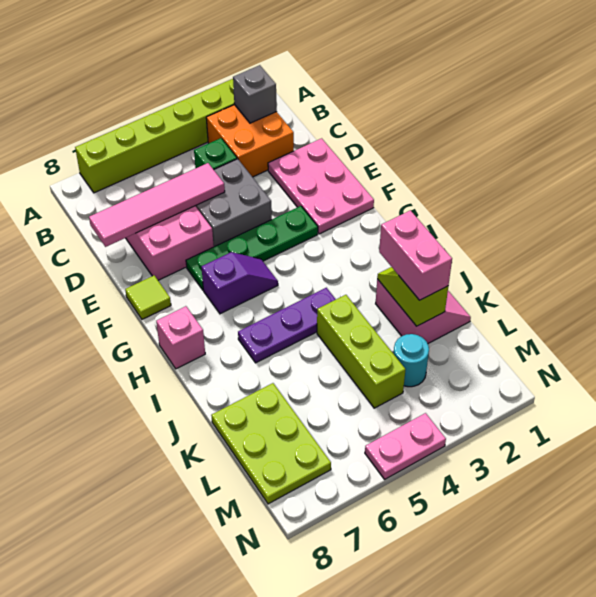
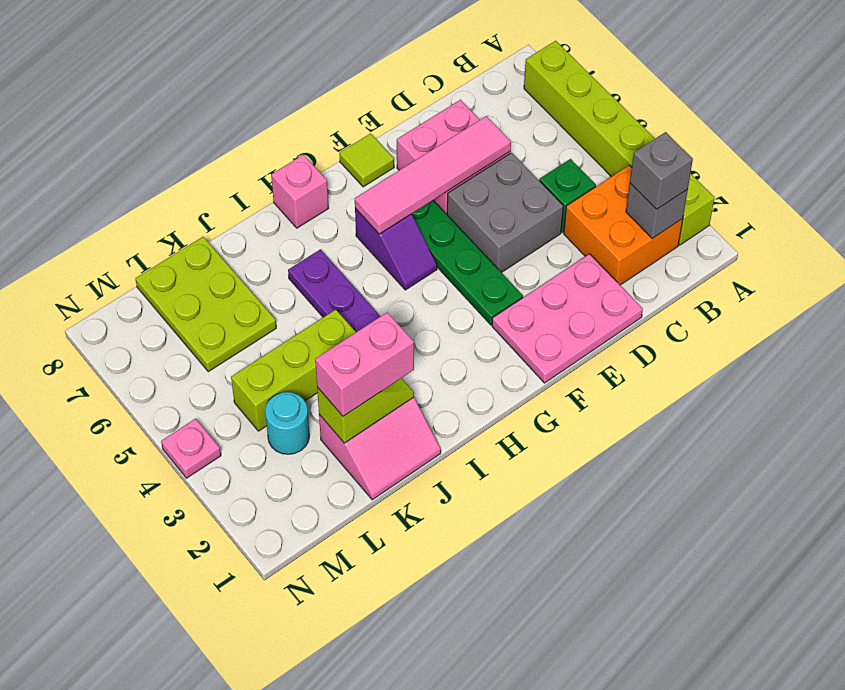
none -> grey 1x1 brick [630,132,693,209]
pink 1x4 tile [89,163,225,247] -> pink 1x4 tile turned to [355,116,511,234]
lime 2x3 plate [211,383,331,504] -> lime 2x3 plate turned to [135,237,276,372]
pink 1x2 plate [365,413,446,479] -> pink 1x1 plate [161,419,221,478]

